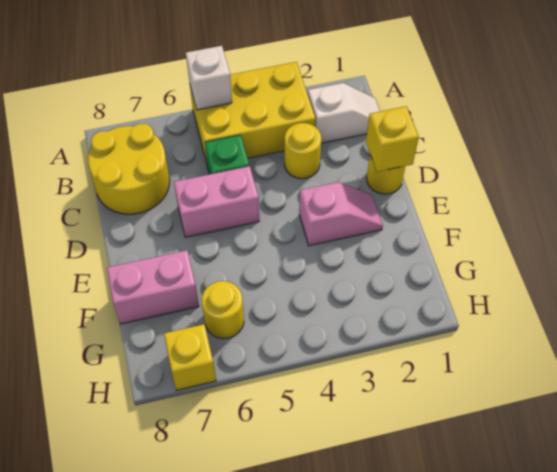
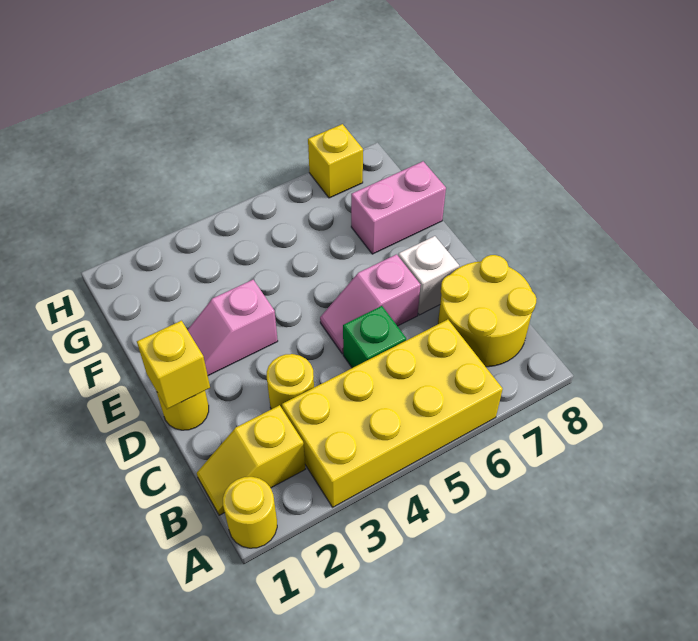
yellow 2x3 brick [190,62,316,163] -> yellow 2x4 brick [282,319,503,507]
white 1x1 brick [186,46,232,110] -> white 1x1 brick moved to [398,236,459,315]
white 1x2 slope [308,83,380,143] -> yellow 1x2 slope [197,405,305,515]
pink 1x2 brick [174,166,259,237] -> pink 1x2 slope [320,254,420,354]
yellow 1x1 round brick [202,281,244,339] -> yellow 1x1 round brick moved to [223,477,277,548]

